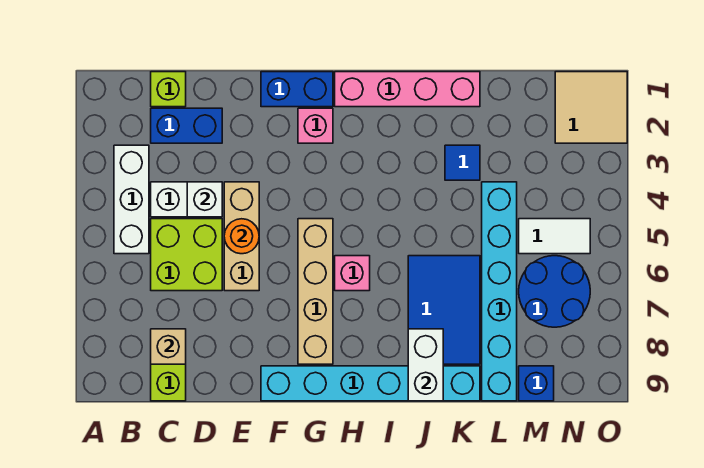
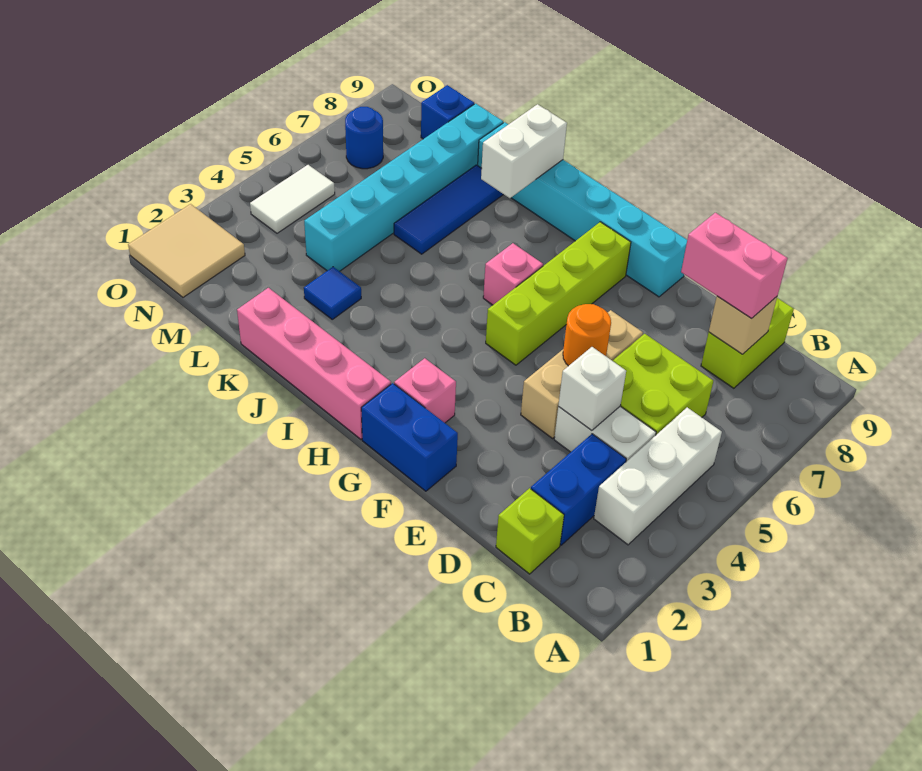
blue 1x2 brick [151,108,222,143] -> blue 1x2 brick turned to [531,434,626,545]
none -> pink 1x2 brick [681,213,788,319]
tan 1x4 brick [298,219,333,364] -> lime 1x4 brick [486,222,631,365]
blue 2x3 tile [408,256,480,364] -> blue 1x3 tile [394,165,503,254]
white 1x2 tile [519,219,590,254] -> white 1x2 tile turned to [250,165,335,233]
blue 2x2 round brick [519,256,590,327] -> blue 1x1 round brick [345,107,383,169]

